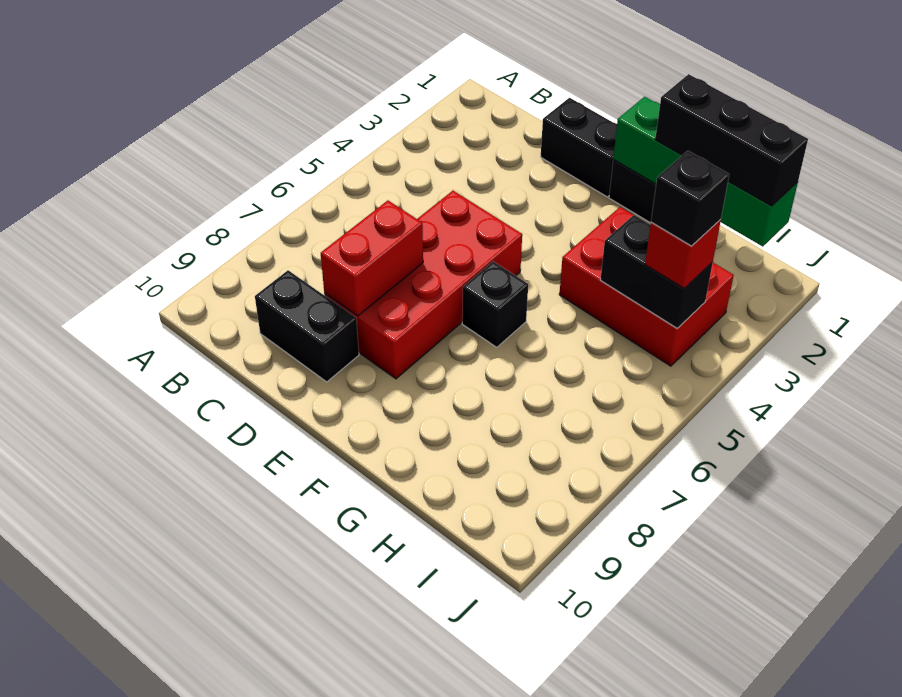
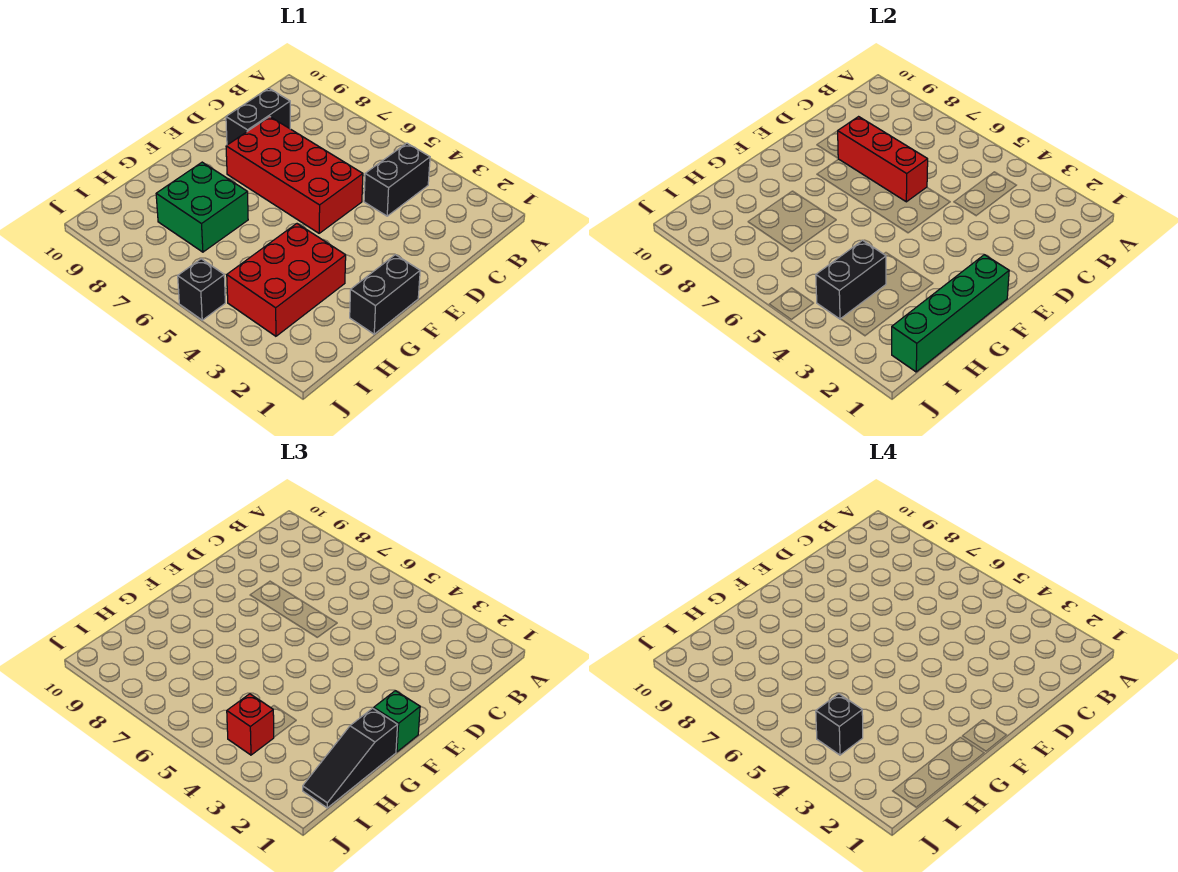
black 1x2 brick [541,98,617,197] -> black 1x2 brick moved to [364,143,430,216]
red 1x2 brick [321,201,423,316] -> red 1x3 brick [838,117,928,202]
none -> green 1x1 brick [374,691,420,752]
black 1x1 brick [462,261,528,347] -> black 1x1 brick moved to [178,259,225,320]
black 1x3 brick [655,74,808,206] -> black 1x3 slope [303,708,397,808]
none -> green 2x2 brick [156,162,248,252]

